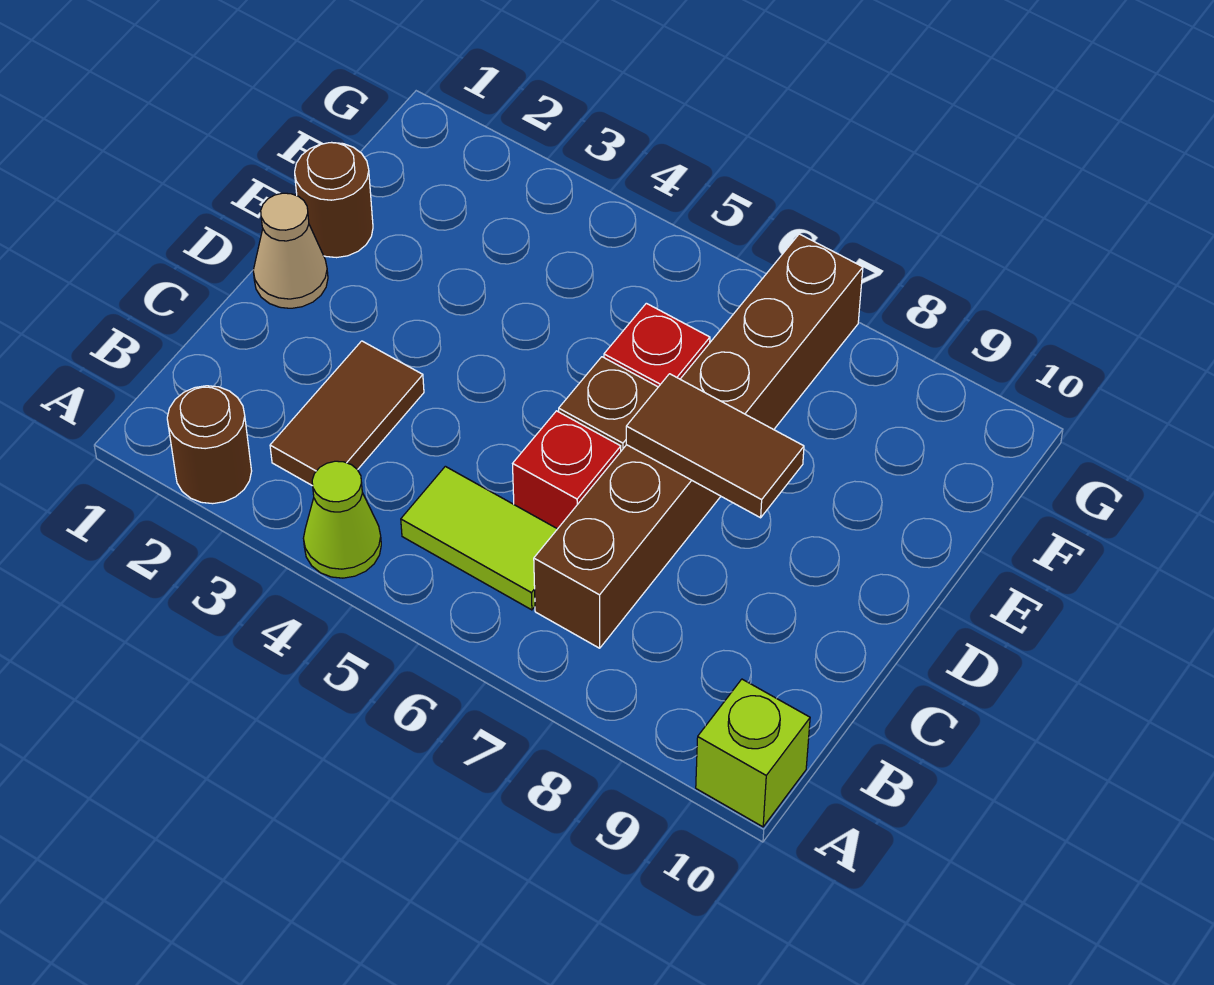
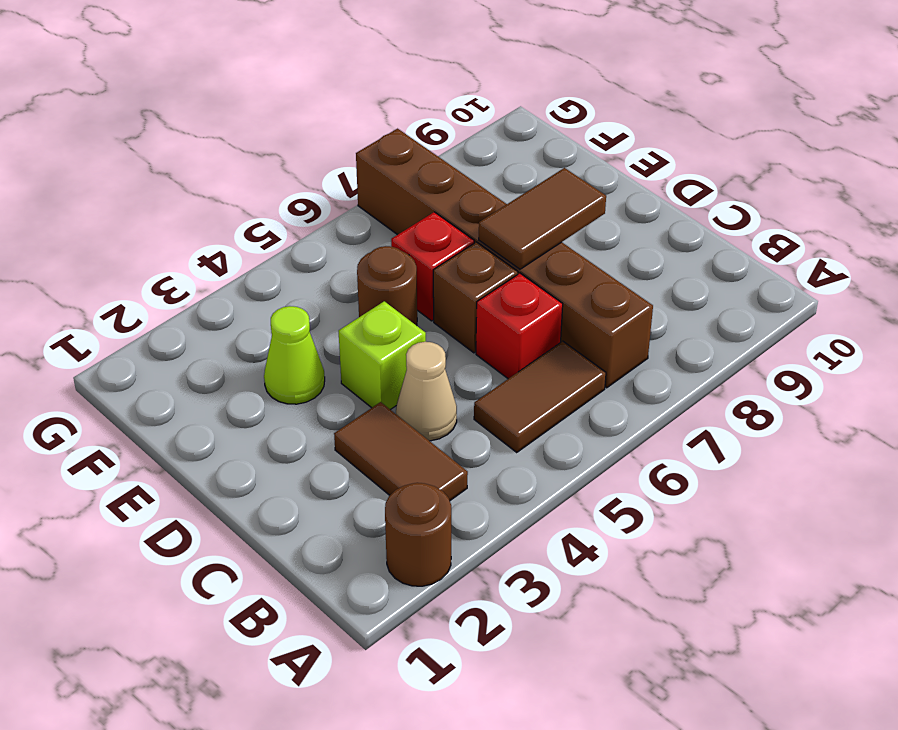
lime 1x1 cone [303,461,381,578] -> lime 1x1 cone moved to [264,306,325,404]
lime 1x1 brick [696,679,810,827] -> lime 1x1 brick moved to [339,301,426,410]
lime 1x2 tile [401,466,557,610] -> brown 1x2 tile [474,341,606,452]
tan 1x1 cone [253,193,328,308] -> tan 1x1 cone moved to [396,342,457,441]
brown 1x1 round brick [295,143,373,258] -> brown 1x1 round brick moved to [357,246,417,326]

